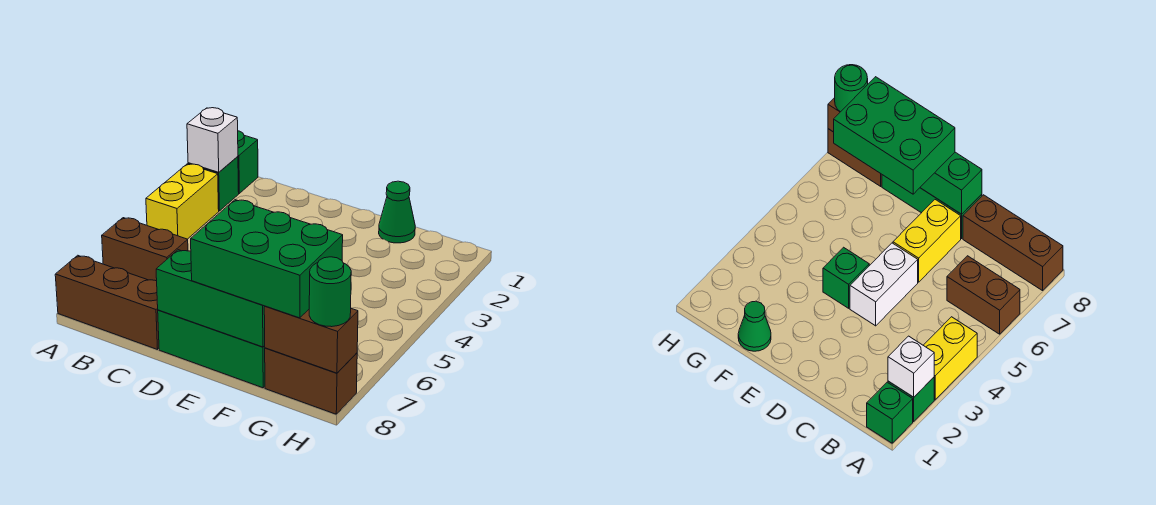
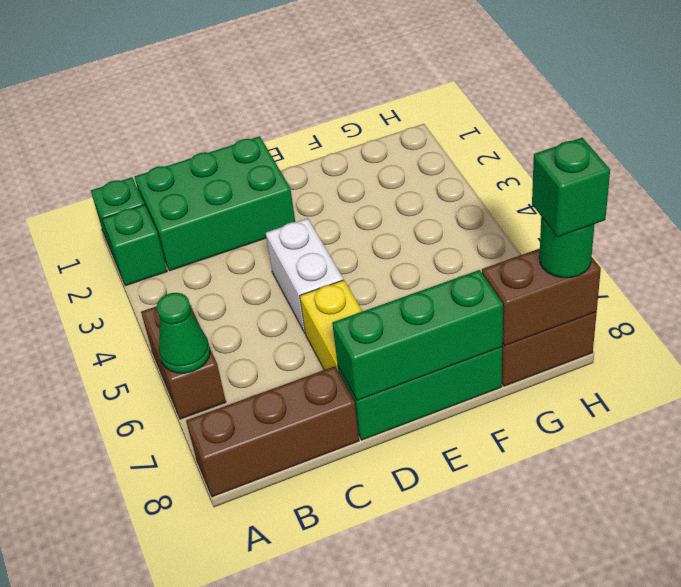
white 1x1 brick [187,108,238,172] -> none
yellow 1x2 brick [146,164,219,239] -> none
brown 1x2 brick [102,218,188,281] -> brown 1x2 brick turned to [141,305,226,419]
green 1x1 brick [823,247,869,308] -> green 1x1 brick moved to [532,138,610,237]
green 2x3 brick [191,200,343,318] -> green 2x3 brick moved to [135,136,295,271]
green 1x1 cone [379,181,415,243] -> green 1x1 cone moved to [157,293,210,373]

